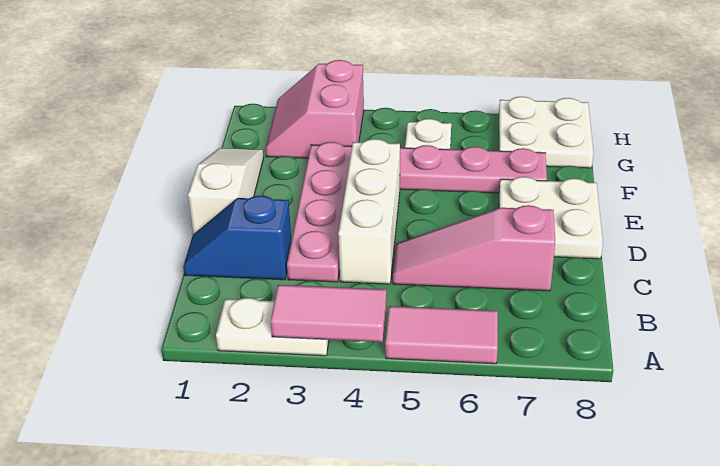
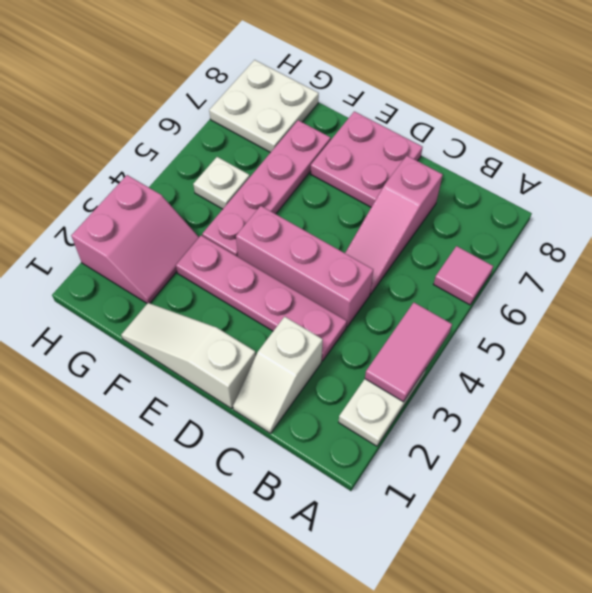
pink 1x2 tile [385,306,498,364] -> pink 1x1 tile [433,246,493,305]
blue 1x2 slope [183,196,291,280] -> white 1x2 slope [233,317,323,433]
white 1x3 brick [338,139,400,284] -> pink 1x3 brick [236,206,373,327]
white 2x2 plate [499,177,603,259] -> pink 2x2 plate [311,111,423,207]
pink 2x2 slope [265,60,364,158] -> pink 2x2 slope turned to [71,175,199,303]

